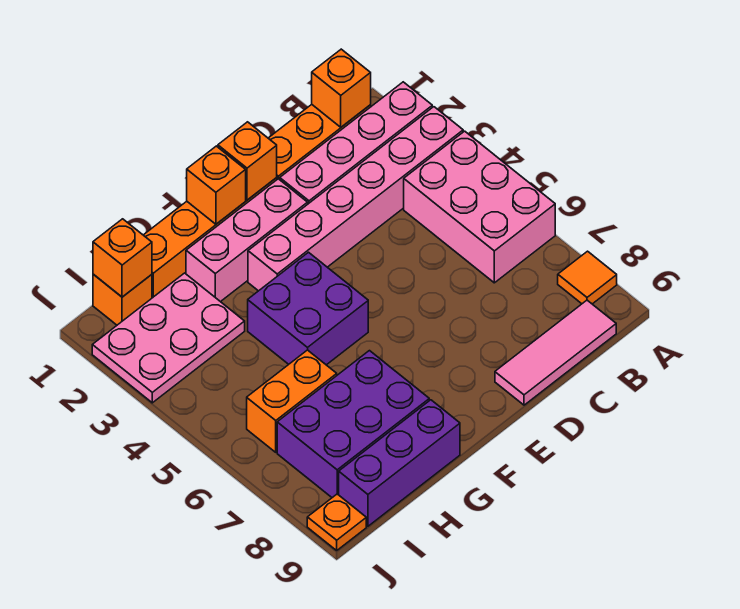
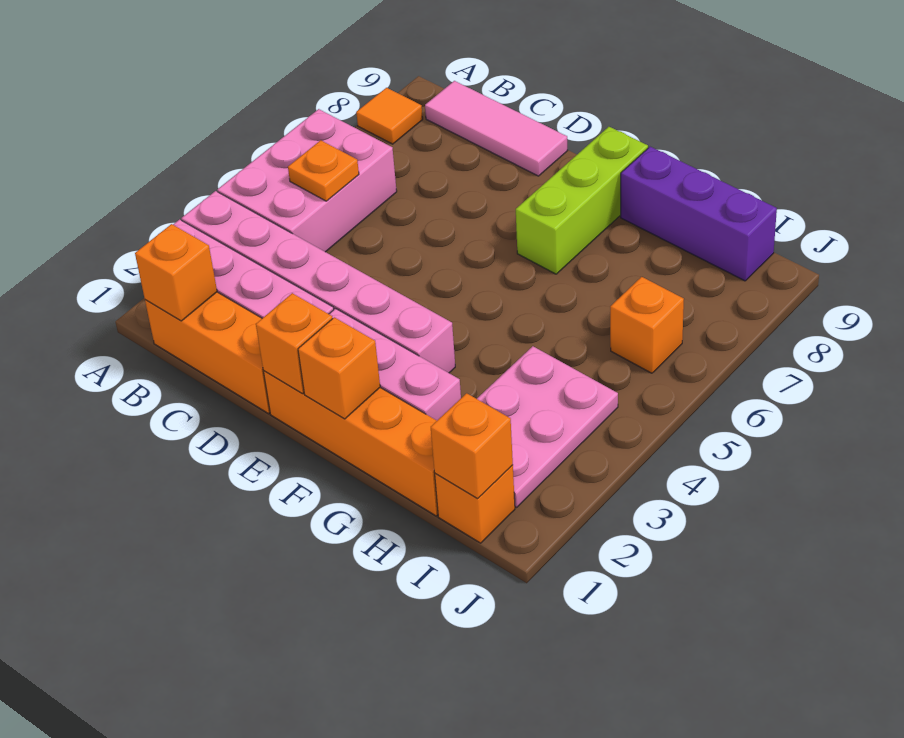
purple 2x2 brick [248,252,368,365] -> none
none -> lime 1x3 brick [516,127,648,274]
purple 2x3 brick [277,351,429,498] -> none
pink 2x3 plate [92,273,245,403] -> pink 2x3 plate turned to [477,346,618,507]
orange 1x2 brick [247,350,337,452] -> orange 1x1 brick [610,277,684,373]
orange 1x1 plate [307,494,366,550] -> orange 1x1 plate moved to [288,140,359,201]

